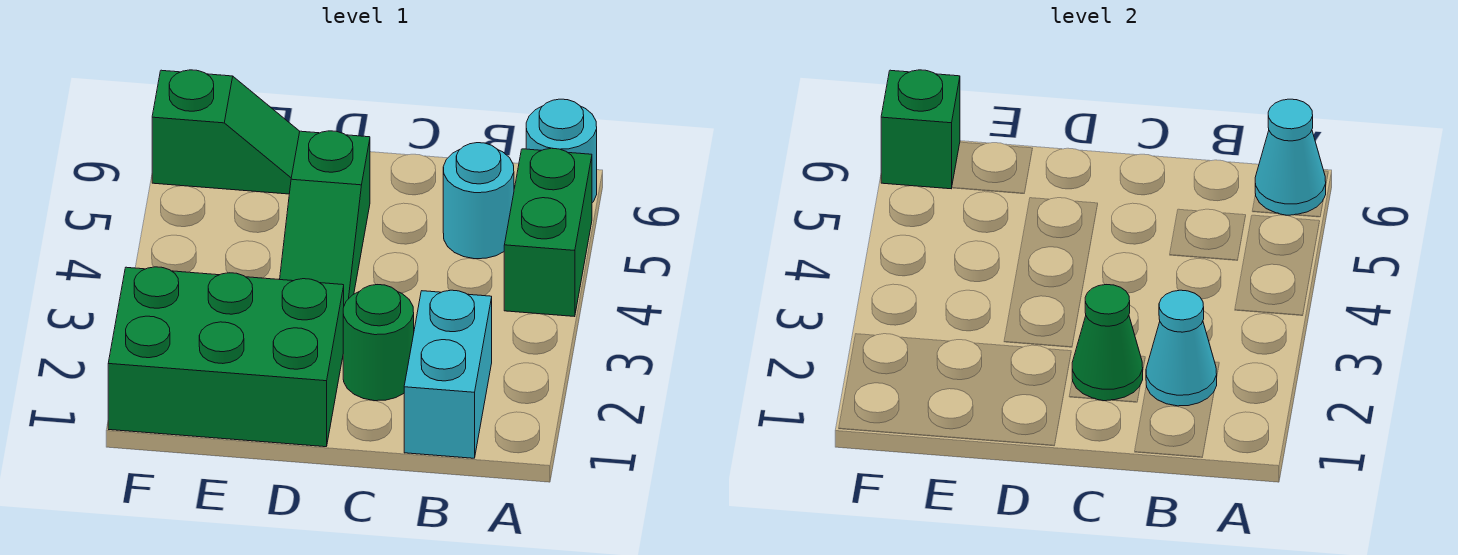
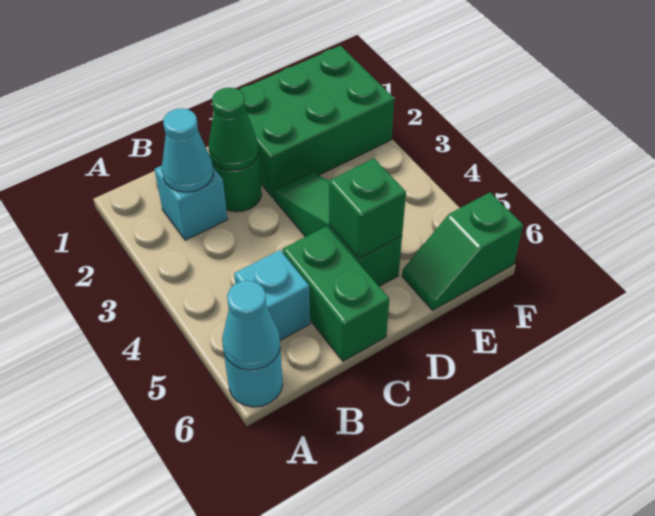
green 1x2 brick [504,148,592,317] -> green 1x2 brick moved to [282,226,389,361]
cyan 1x2 brick [404,290,492,458] -> cyan 1x1 brick [155,166,228,240]
cyan 1x1 round brick [443,143,514,259] -> cyan 1x1 brick [234,250,310,340]
green 1x1 brick [881,70,960,189] -> green 1x1 brick moved to [329,158,406,259]

